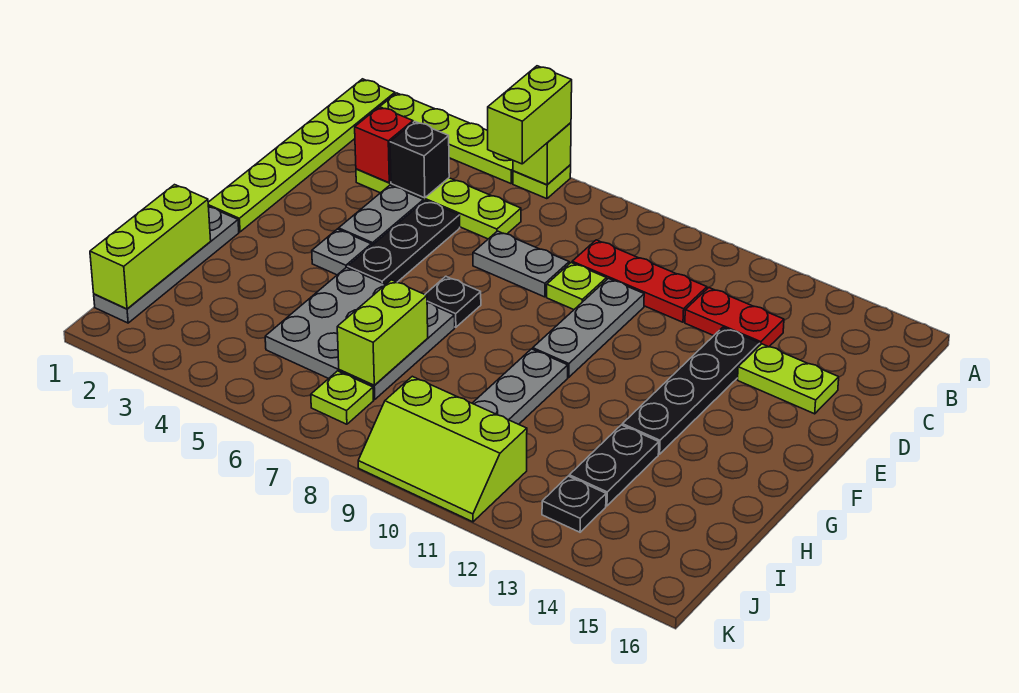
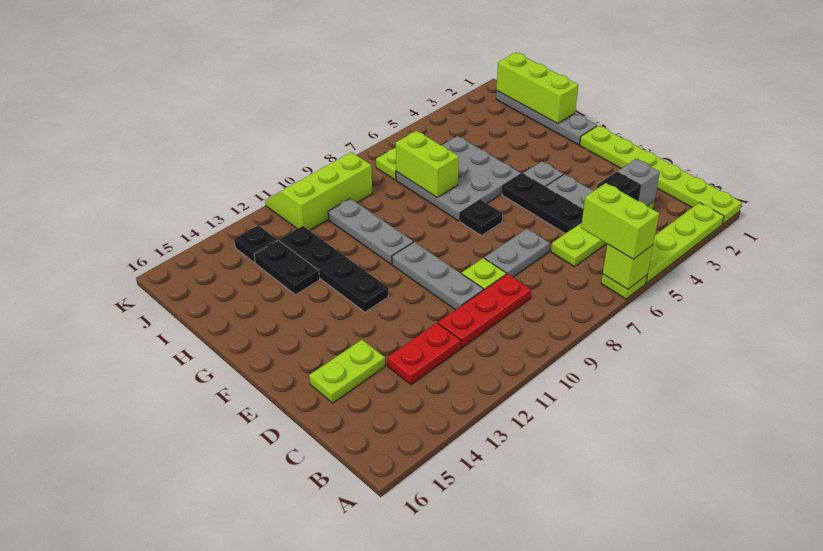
red 1x1 brick [355,107,413,183] -> grey 1x1 brick [617,159,660,206]
black 1x4 plate [622,327,760,454] -> black 1x4 plate moved to [280,226,389,312]

